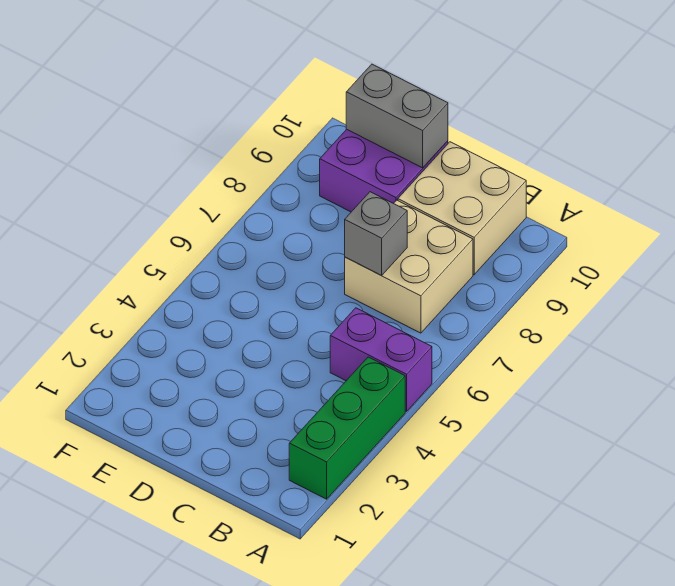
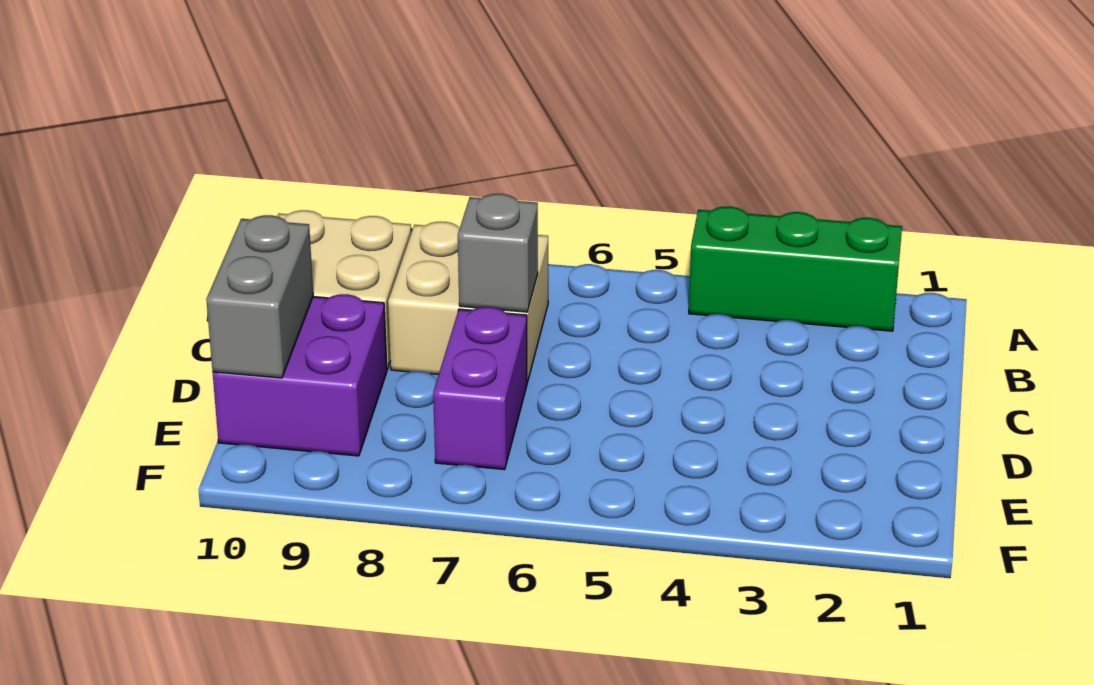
purple 1x2 brick [330,308,432,411] -> purple 1x2 brick moved to [433,307,527,470]

